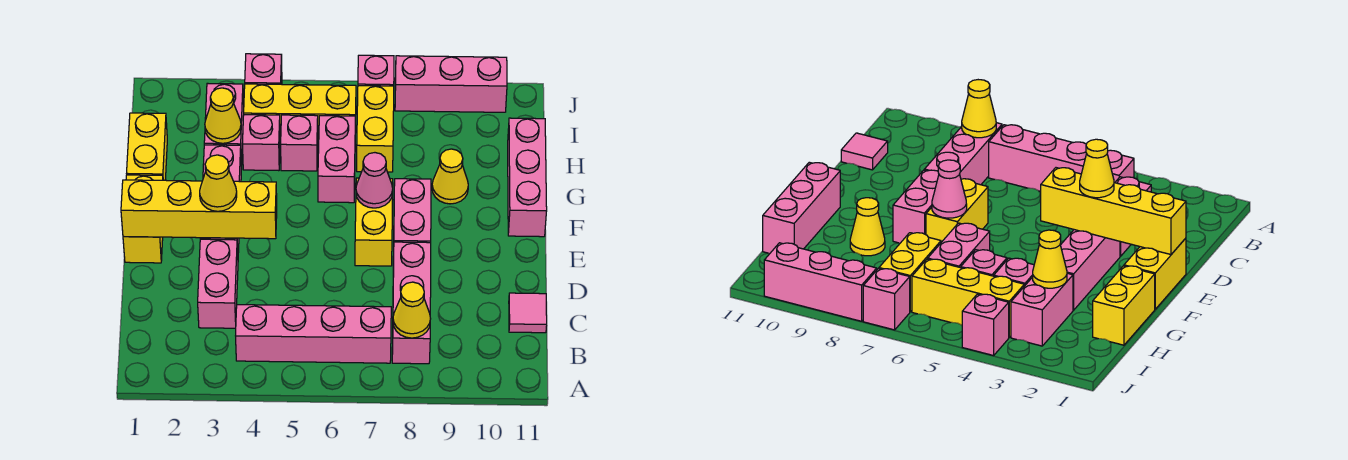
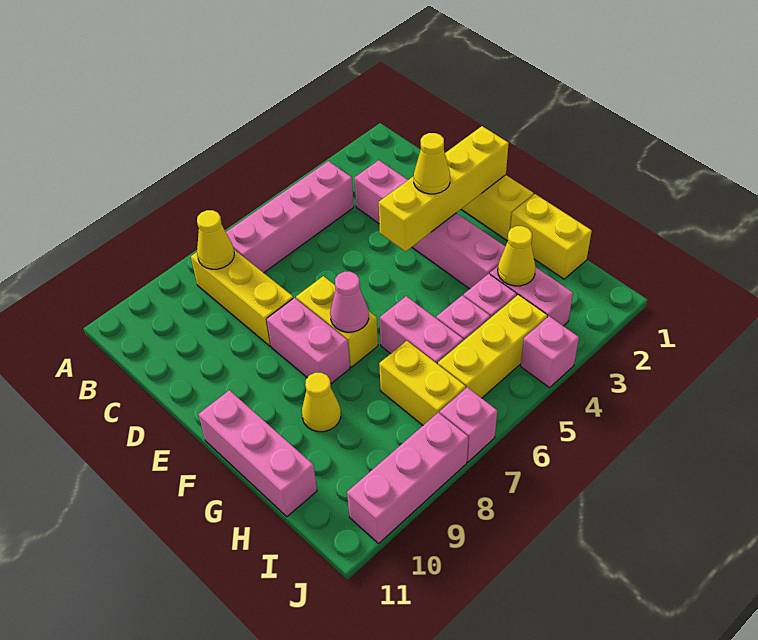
pink 1x3 brick [392,242,431,364] -> yellow 1x3 brick [191,250,293,346]
pink 1x1 tile [509,293,547,333] -> none

